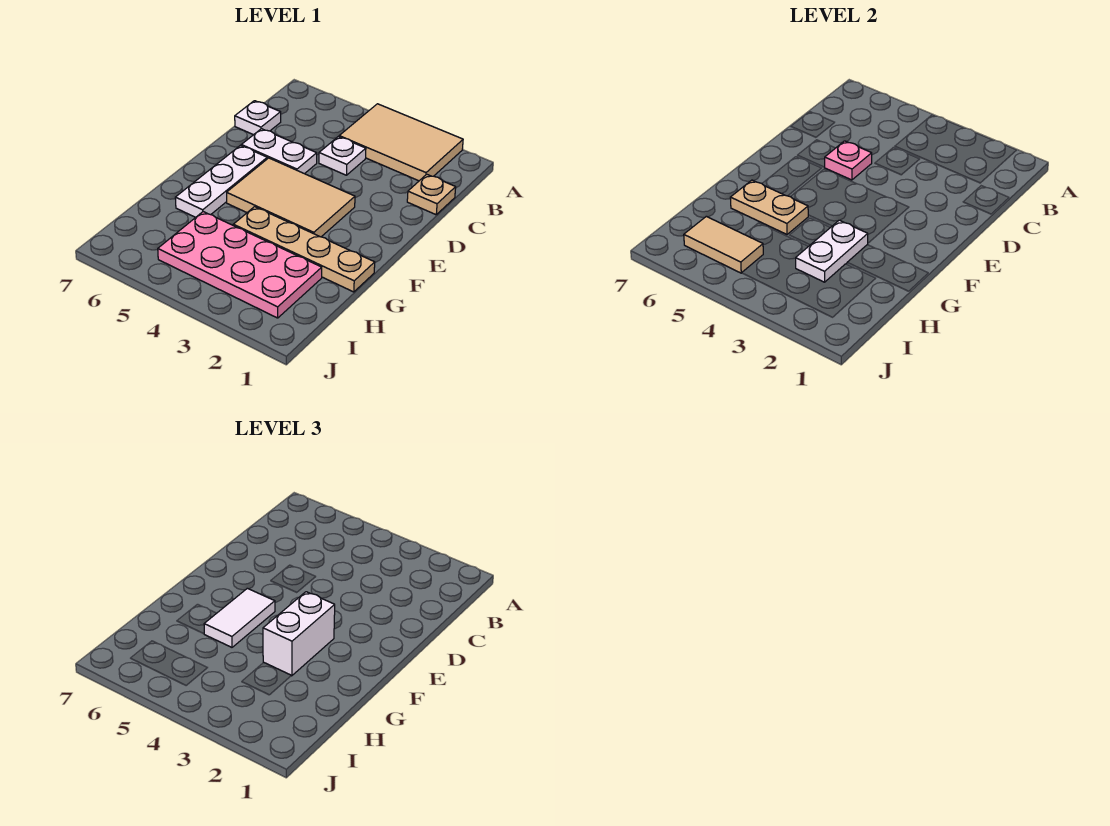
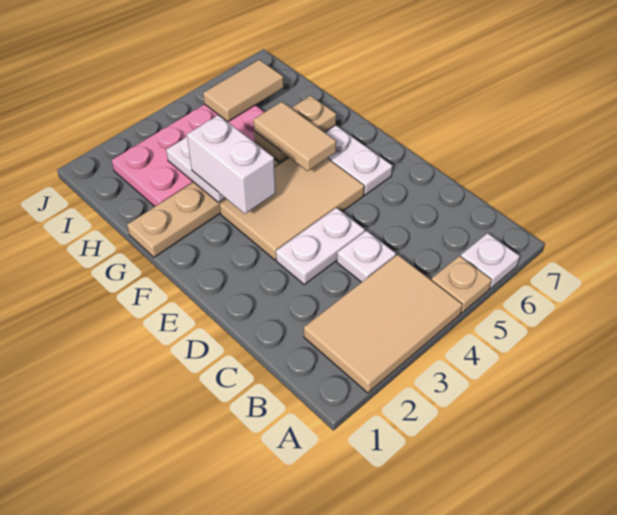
tan 1x1 plate [407,174,456,215] -> tan 1x1 plate moved to [431,256,492,313]
white 1x1 plate [235,101,281,135] -> white 1x1 plate moved to [461,233,520,288]
white 1x2 plate [241,129,317,174] -> white 1x2 plate moved to [276,208,365,284]
pink 1x1 plate [825,141,872,180] -> none
white 1x2 tile [204,588,275,647] -> tan 1x2 tile [253,102,336,171]

